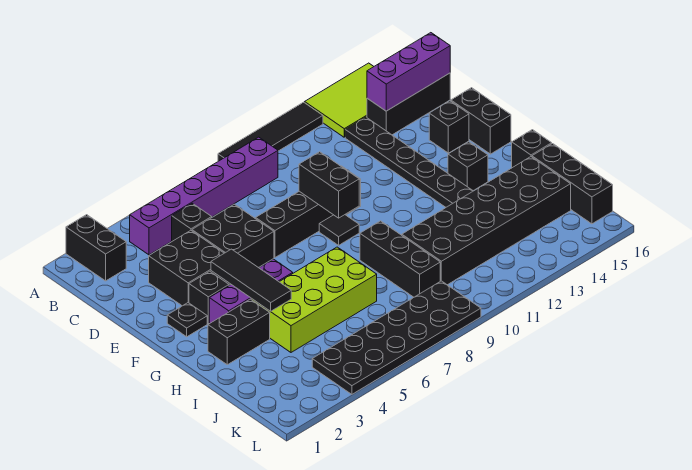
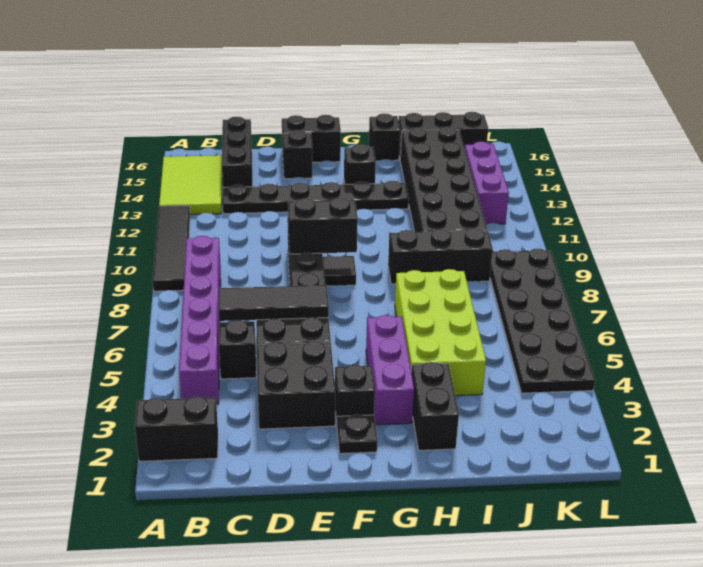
purple 1x3 brick [367,33,450,111] -> purple 1x3 brick moved to [465,142,509,224]
black 1x3 tile [211,249,291,311] -> black 1x3 tile moved to [218,285,329,321]

